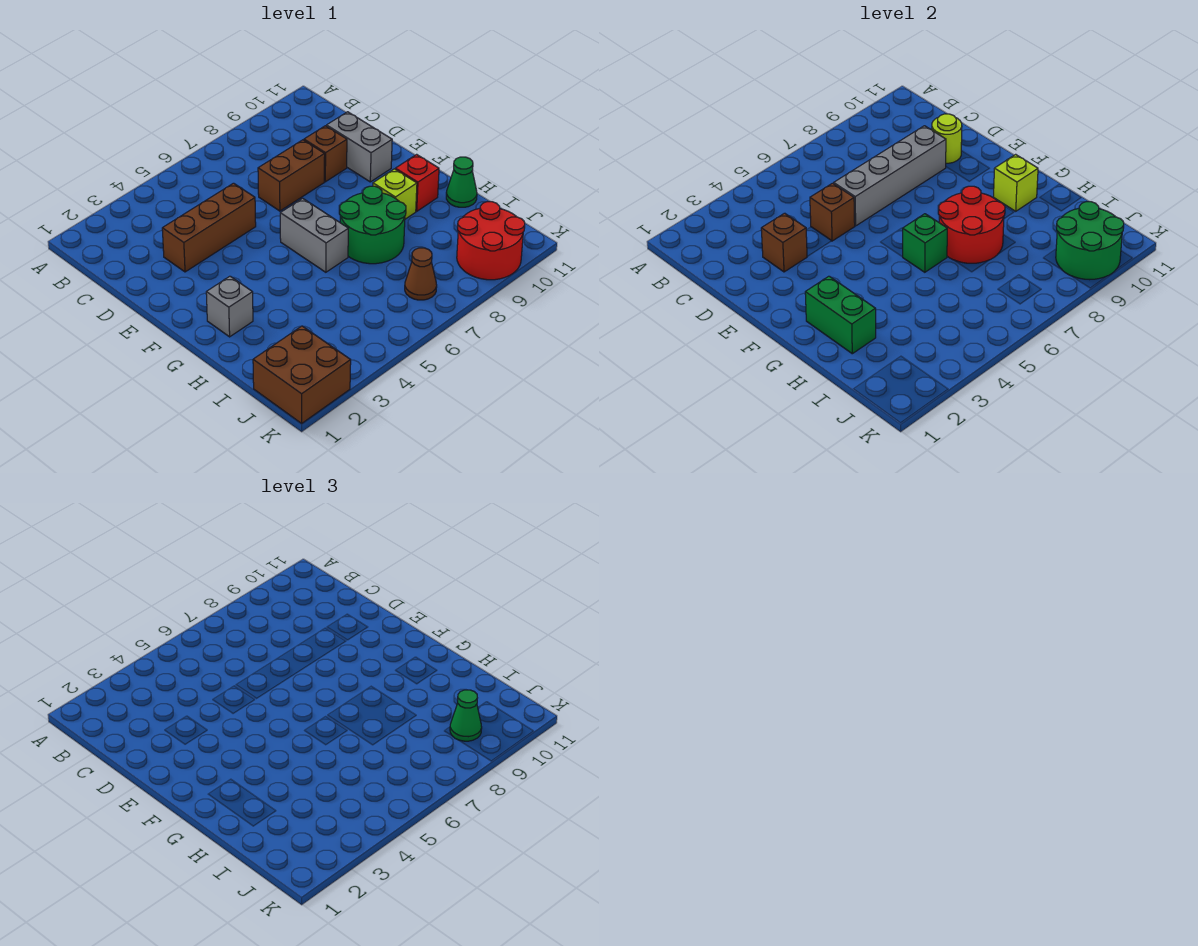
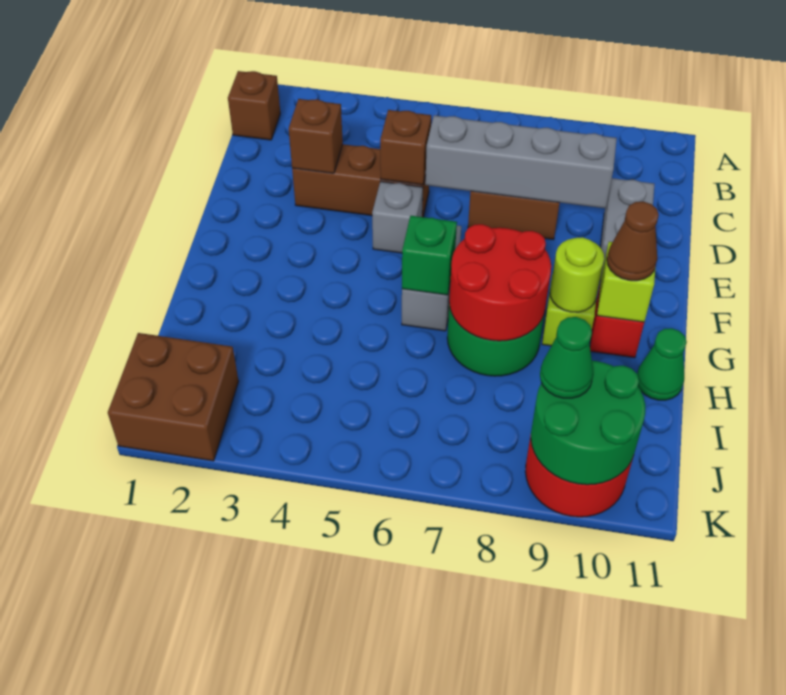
brown 1x1 brick [304,126,347,182] -> brown 1x1 brick moved to [228,71,280,140]
lime 1x1 round brick [932,114,962,163] -> lime 1x1 round brick moved to [550,237,604,312]
grey 1x1 brick [206,276,253,337] -> grey 1x1 brick moved to [372,182,423,253]
green 1x2 brick [805,276,876,354] -> none
brown 1x1 cone [405,248,437,300] -> brown 1x1 cone moved to [607,202,659,281]

